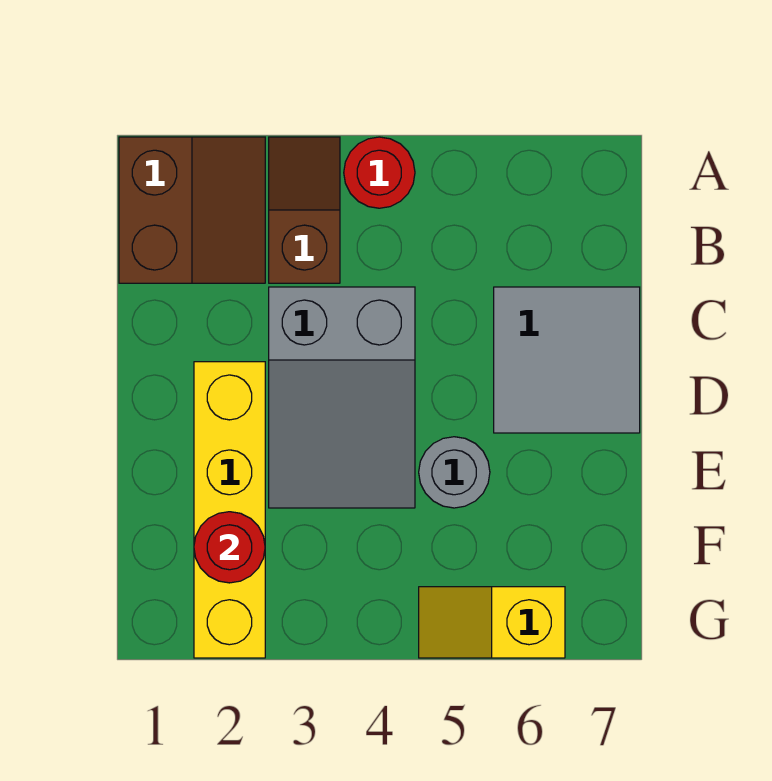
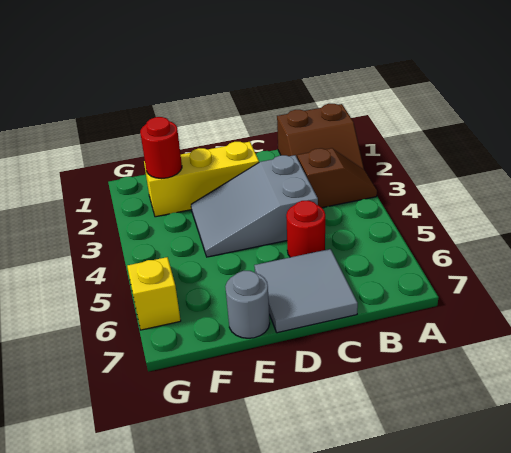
red 1x1 round brick [344,137,415,208] -> red 1x1 round brick moved to [286,200,325,257]
yellow 1x4 brick [194,362,265,658] -> yellow 1x3 brick [144,142,259,217]
grey 1x1 round brick [419,437,490,508] -> grey 1x1 round brick moved to [225,271,270,338]

